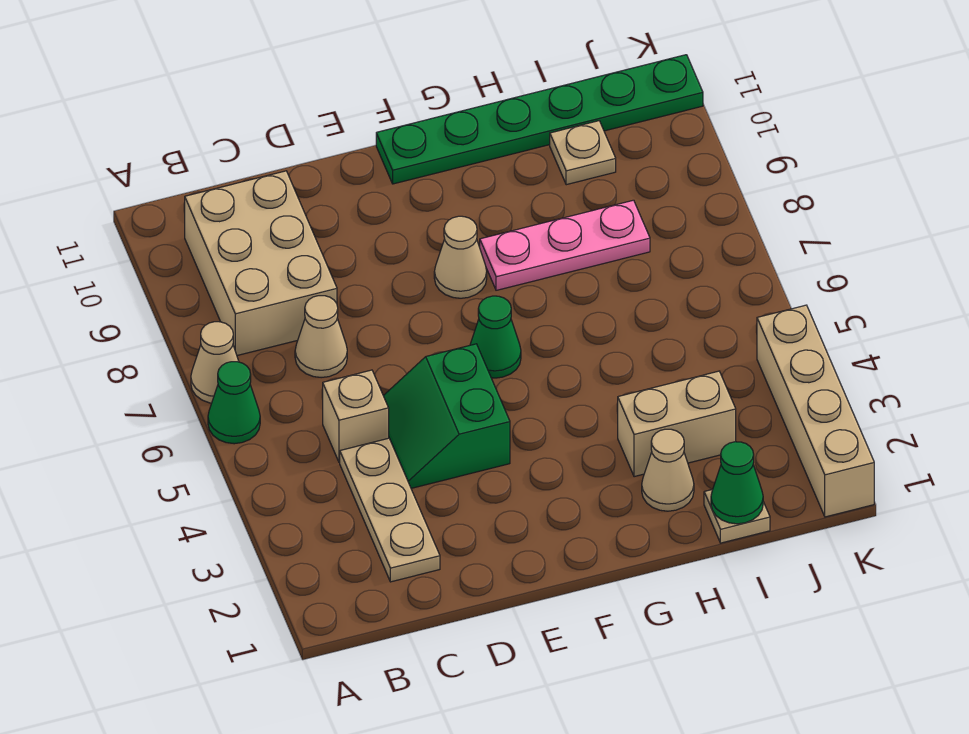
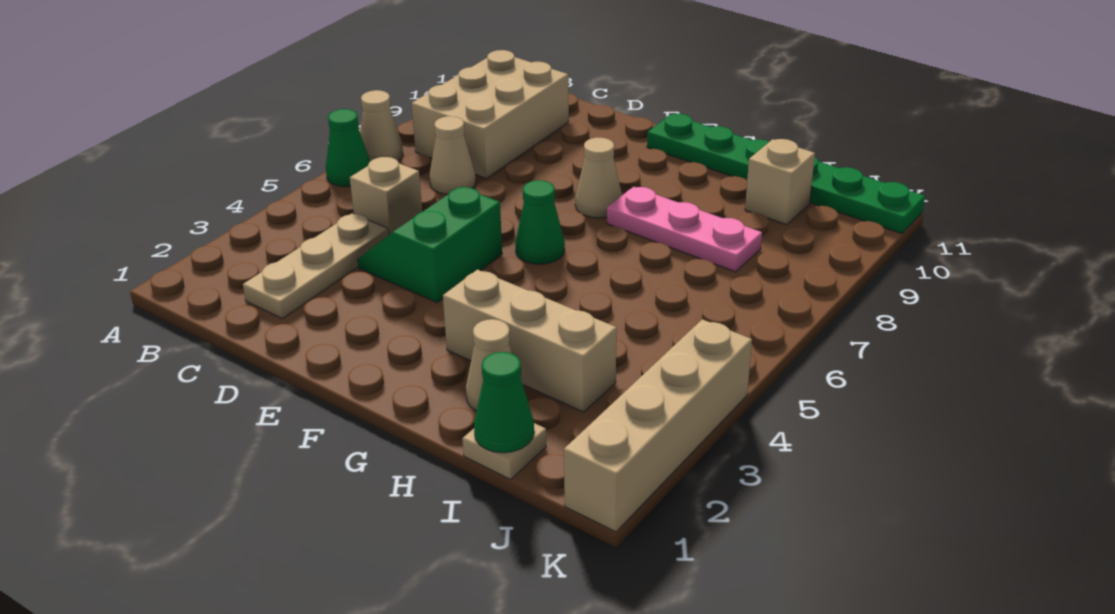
tan 1x2 brick [618,371,736,477] -> tan 1x3 brick [443,270,617,412]
tan 1x1 plate [550,121,616,185] -> tan 1x1 brick [745,139,815,225]

